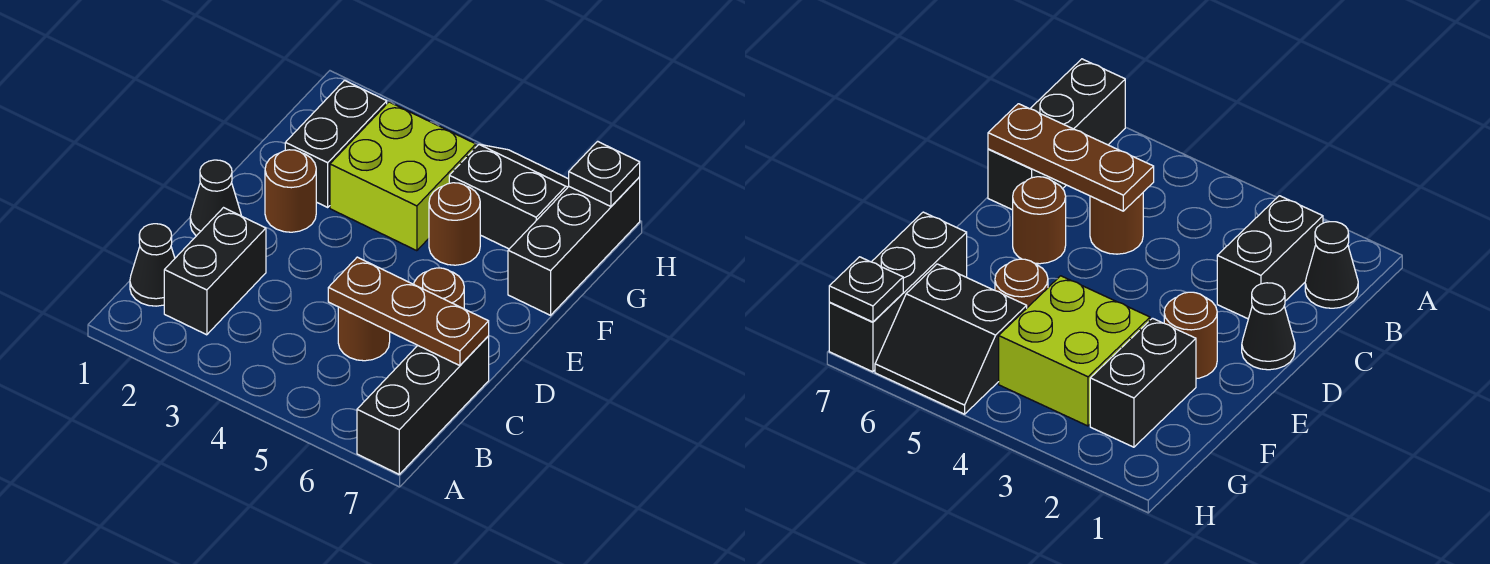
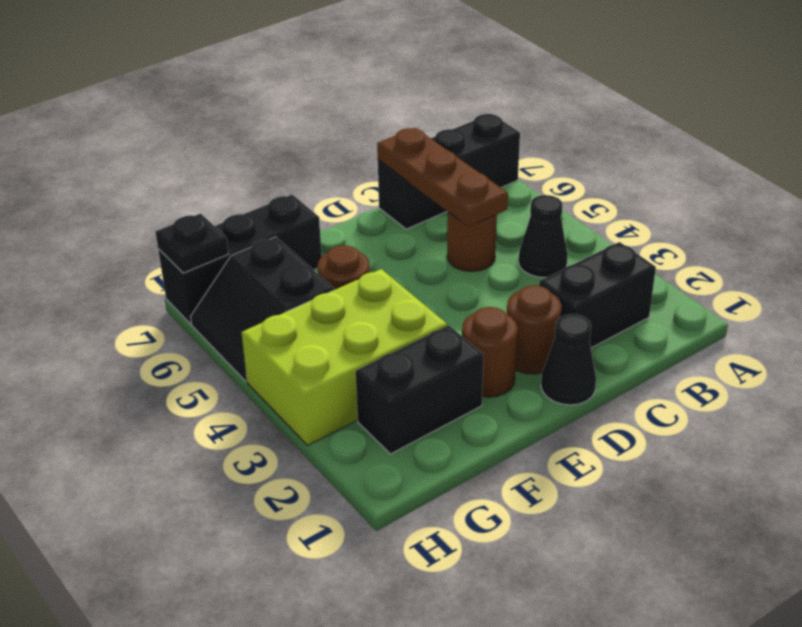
black 1x1 cone [130,224,175,306] -> black 1x1 cone moved to [519,195,568,278]
brown 1x1 round brick [414,268,464,309] -> brown 1x1 round brick moved to [507,285,562,374]
lime 2x2 brick [330,102,476,251] -> lime 2x3 brick [241,269,447,446]

